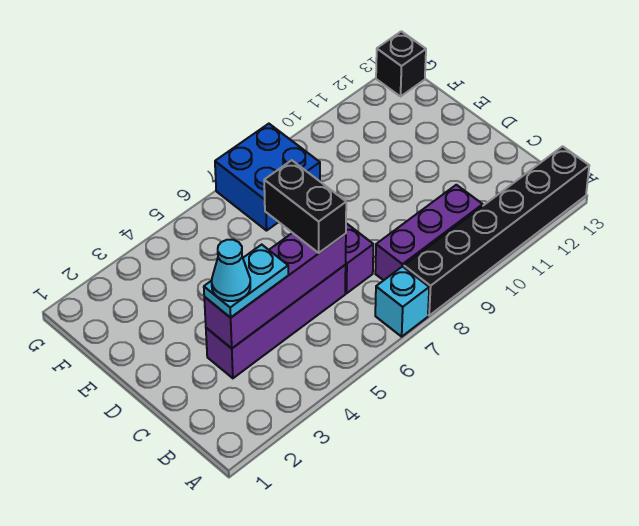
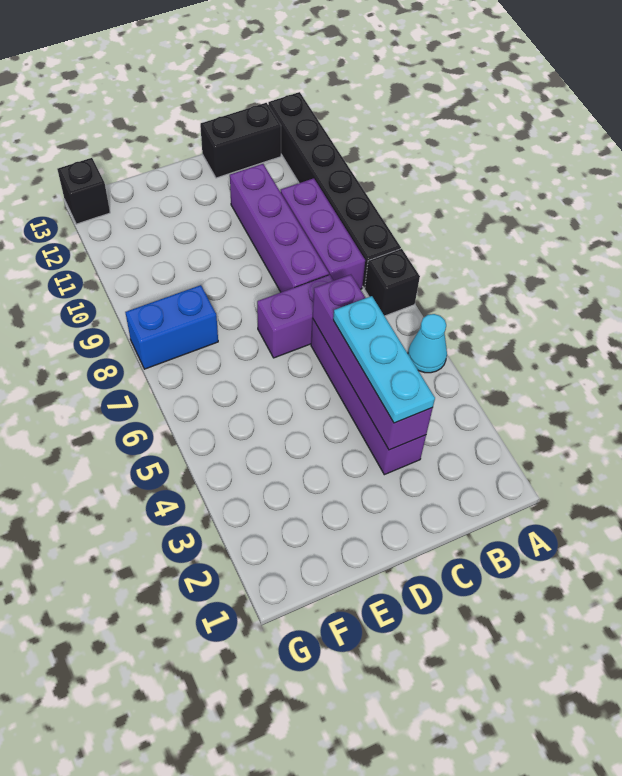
cyan 1x1 brick [375,266,429,337] -> black 1x1 brick [365,249,420,316]
cyan 1x2 plate [204,245,288,318] -> cyan 1x3 plate [333,296,435,423]
cyan 1x1 cone [212,240,250,301] -> cyan 1x1 cone moved to [408,314,447,373]
black 1x2 brick [264,160,346,253] -> black 1x2 brick moved to [200,103,281,178]
none -> purple 1x4 brick [230,164,329,292]
blue 2x2 brick [215,124,320,231] -> blue 1x2 brick [125,285,218,369]

